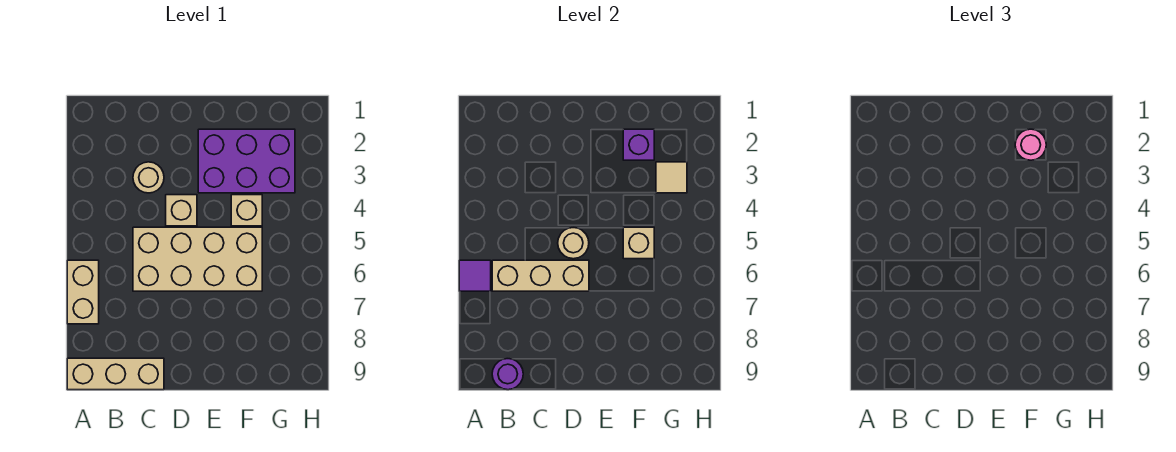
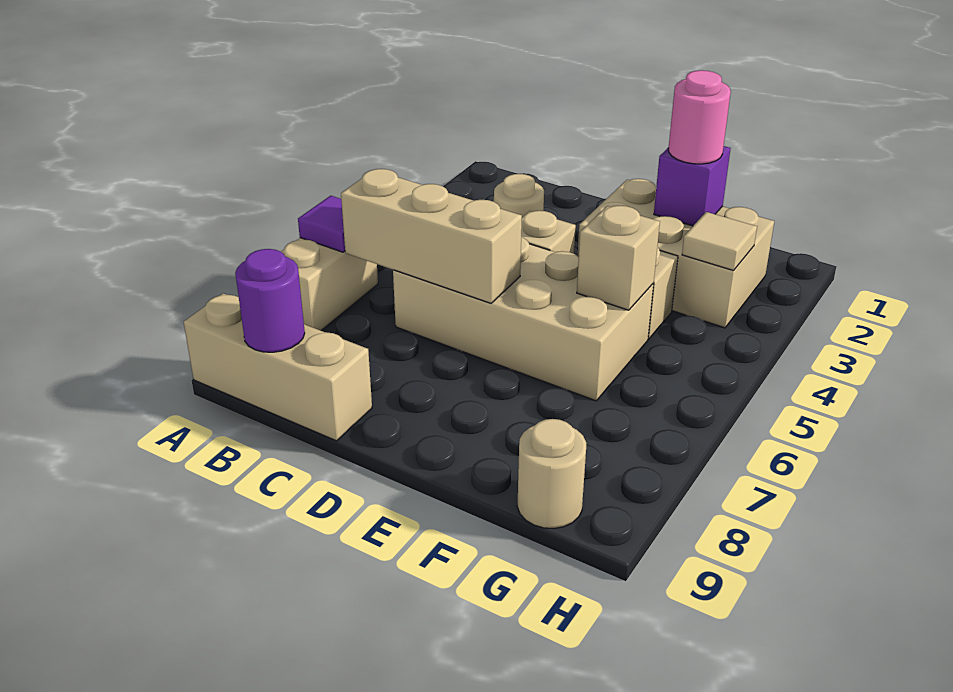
tan 1x1 round brick [558,228,589,259] -> tan 1x1 round brick moved to [517,419,586,529]
purple 2x3 brick [198,129,295,193] -> tan 2x3 brick [578,179,774,328]

